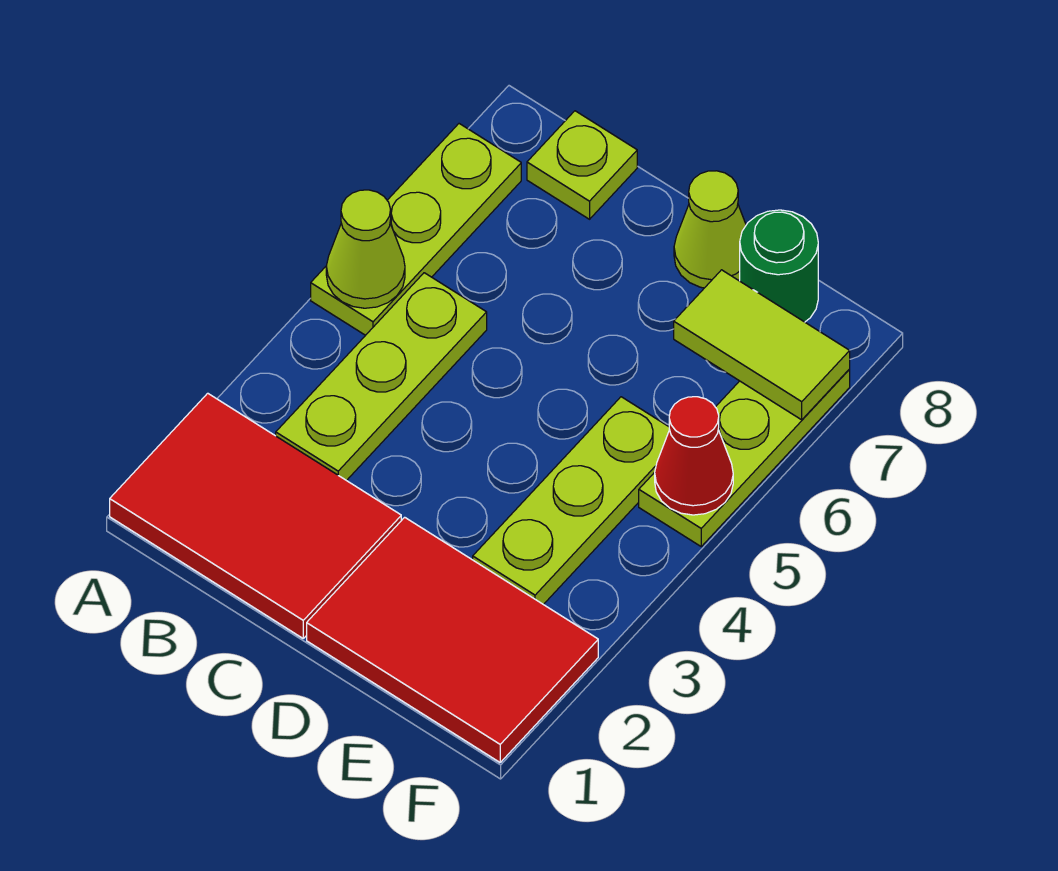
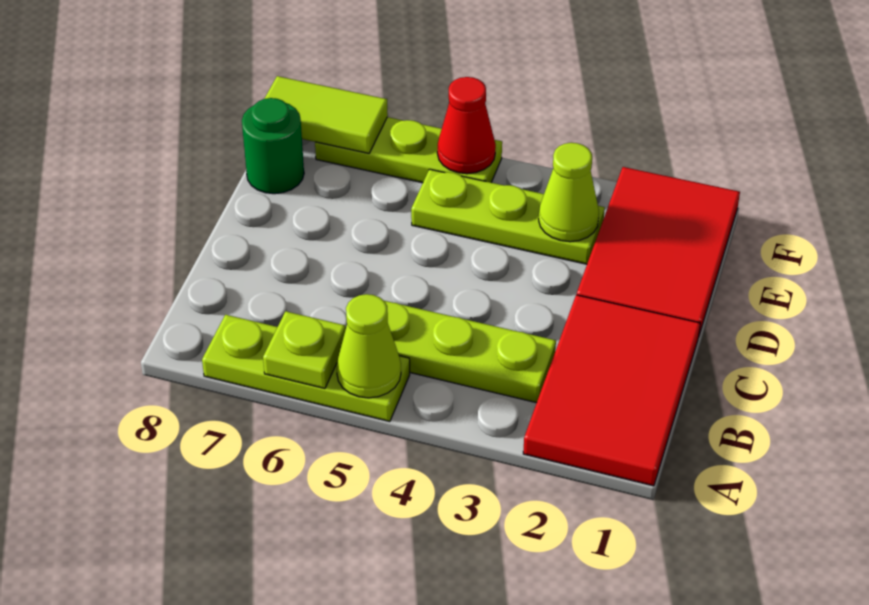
lime 1x1 plate [527,111,637,219] -> lime 1x1 plate moved to [263,311,346,389]
lime 1x1 cone [674,171,746,288] -> lime 1x1 cone moved to [539,143,599,242]
lime 1x2 tile [674,270,850,420] -> lime 1x2 tile turned to [264,76,388,153]

